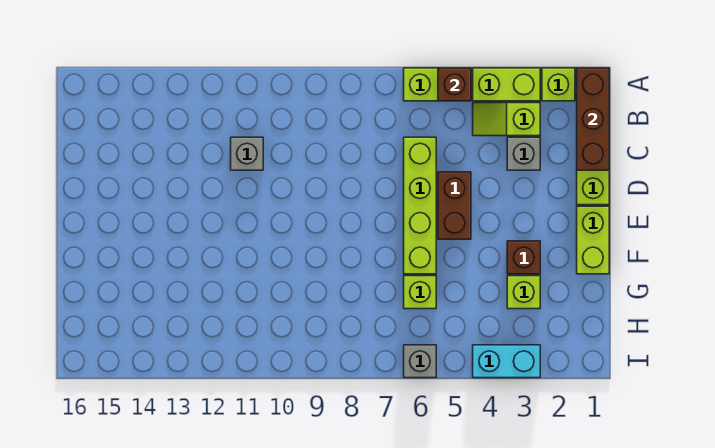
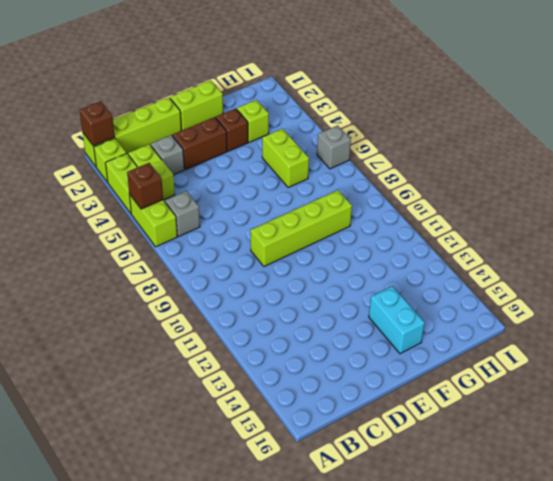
brown 1x3 brick [577,68,609,170] -> brown 1x1 brick [80,102,115,146]
lime 1x2 slope [473,103,540,136] -> lime 1x2 brick [128,144,175,200]
lime 1x4 brick [404,137,436,274] -> lime 1x4 brick moved to [251,190,352,267]
grey 1x1 brick [231,137,263,170] -> grey 1x1 brick moved to [165,191,200,237]
brown 1x2 brick [438,172,471,239] -> brown 1x2 brick moved to [172,117,227,170]
lime 1x1 brick [404,276,436,309] -> lime 1x2 brick [262,129,309,188]
cyan 1x2 brick [473,345,540,378] -> cyan 1x2 brick moved to [369,286,425,354]

